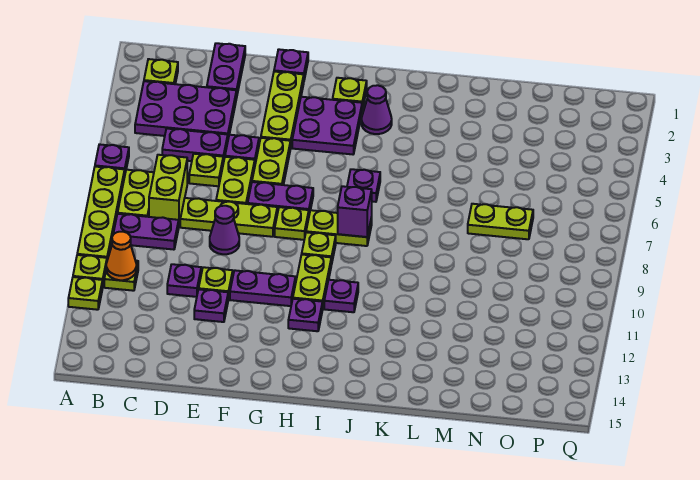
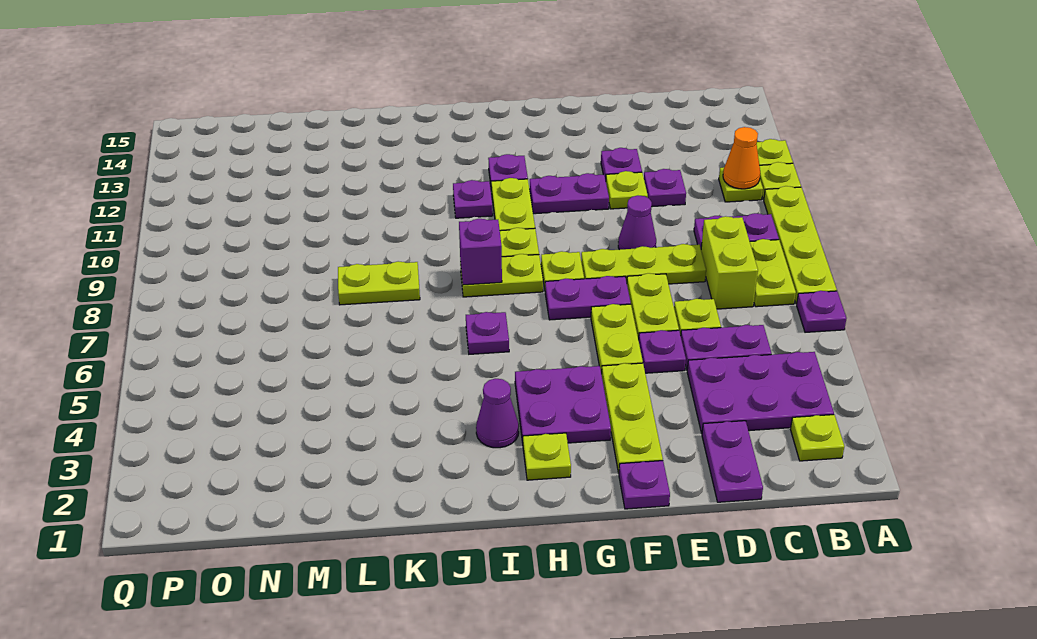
lime 1x2 plate [468,204,533,239] -> lime 1x2 plate moved to [338,261,420,305]

